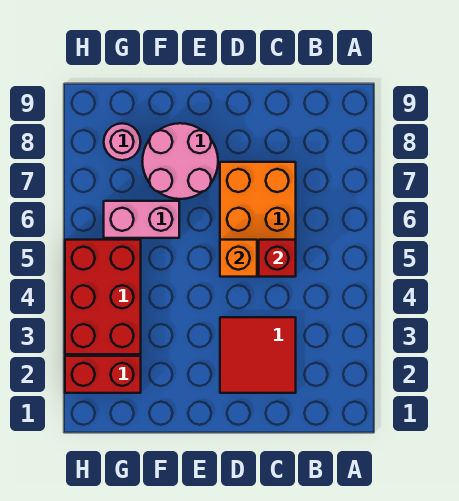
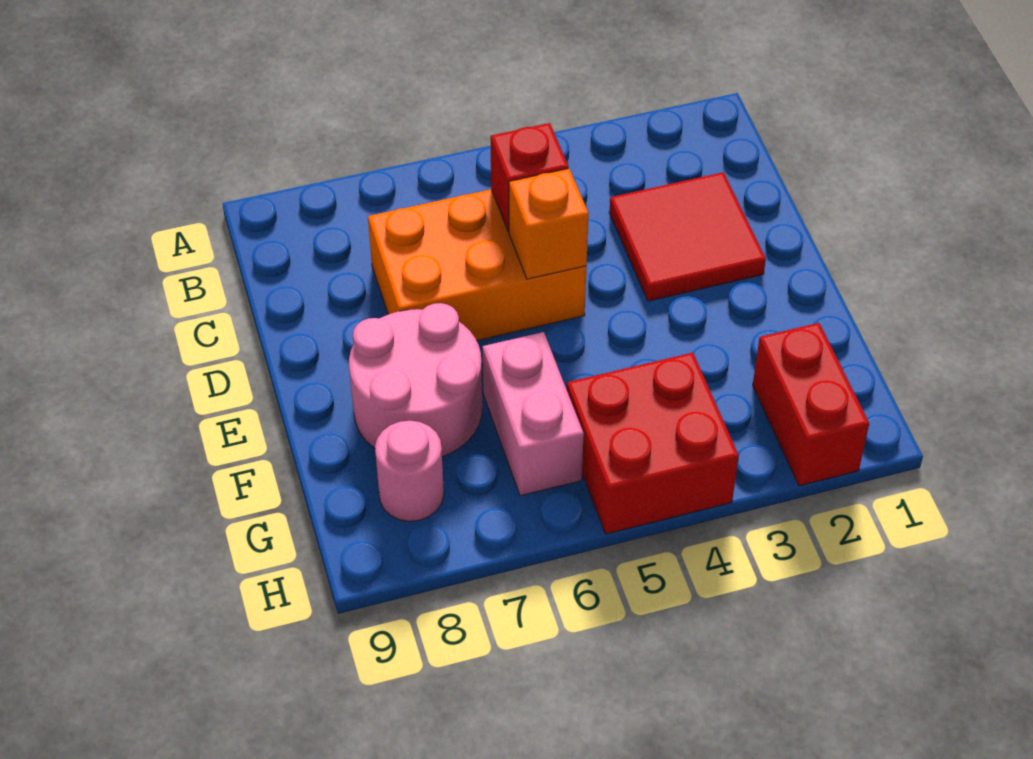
red 2x3 brick [65,240,141,354] -> red 2x2 brick [567,353,739,534]

